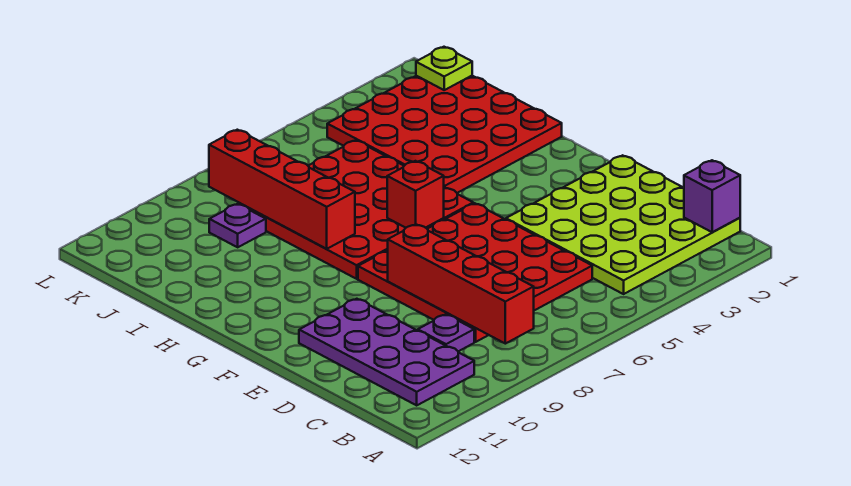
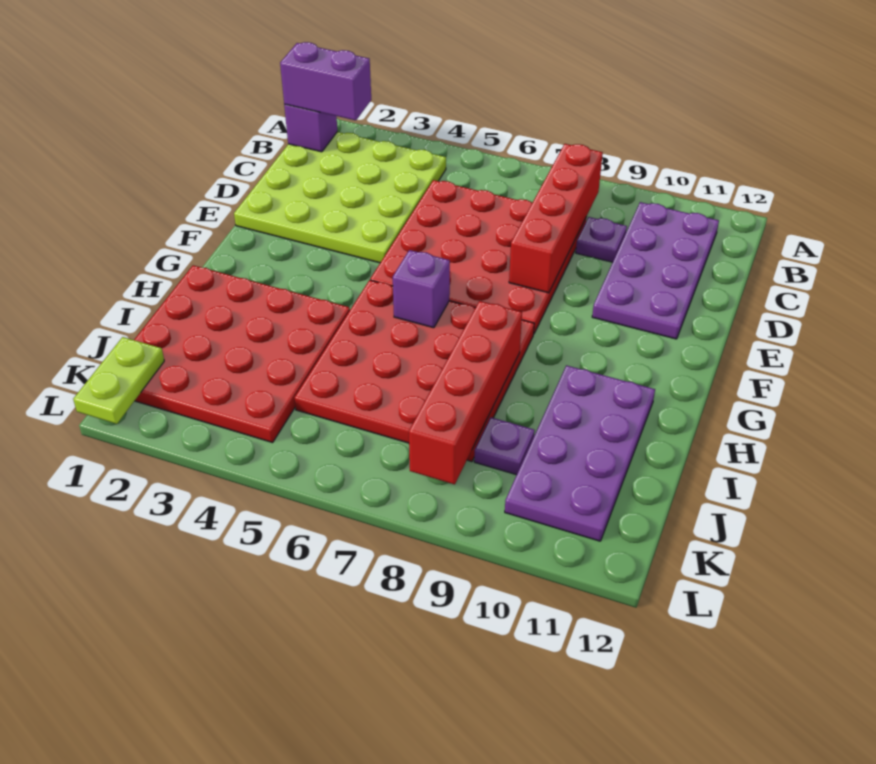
none -> purple 1x2 brick [280,42,371,120]
red 1x1 brick [387,161,444,228] -> purple 1x1 brick [393,250,450,328]
none -> purple 2x4 plate [505,365,655,541]
lime 1x1 plate [416,47,472,90] -> lime 1x2 plate [73,337,164,424]

